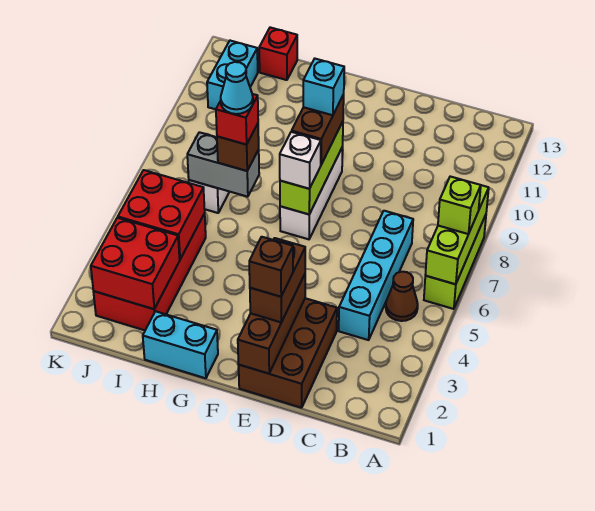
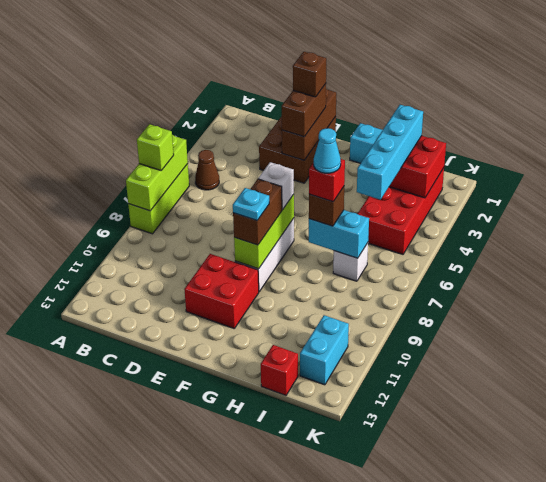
cyan 1x4 brick [339,211,413,340] -> cyan 1x4 brick moved to [357,105,423,200]
cyan 1x1 brick [303,59,344,115] -> cyan 1x1 plate [233,188,269,220]
grey 1x2 brick [187,132,259,197] -> cyan 1x2 brick [309,210,369,258]
red 2x2 brick [118,170,205,259] -> red 2x2 brick moved to [185,254,259,328]

